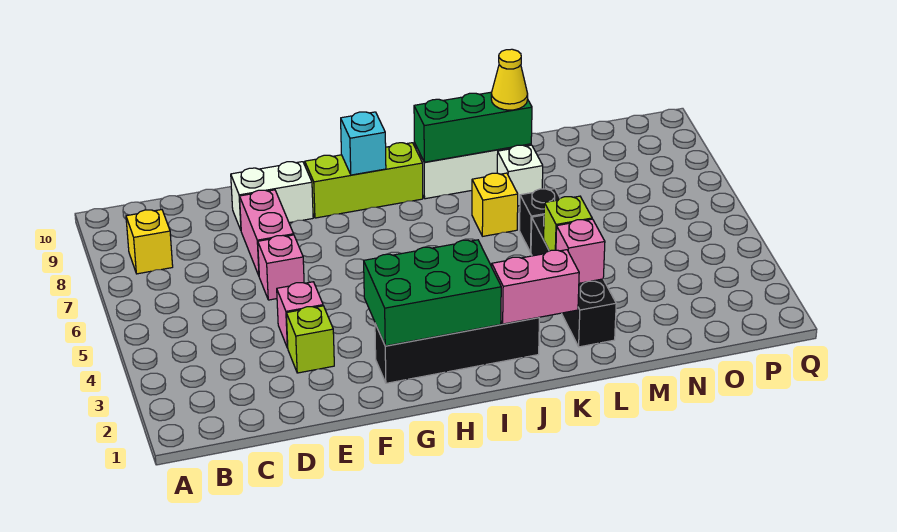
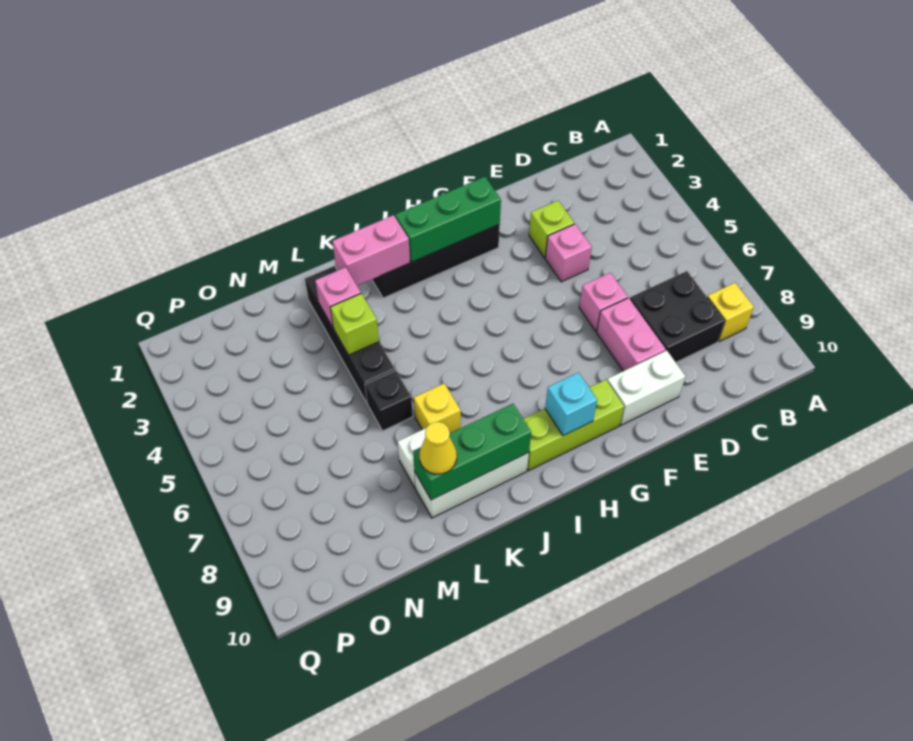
none -> black 2x2 brick [630,271,725,362]
green 2x3 brick [364,240,501,346] -> green 1x3 brick [395,177,501,262]

